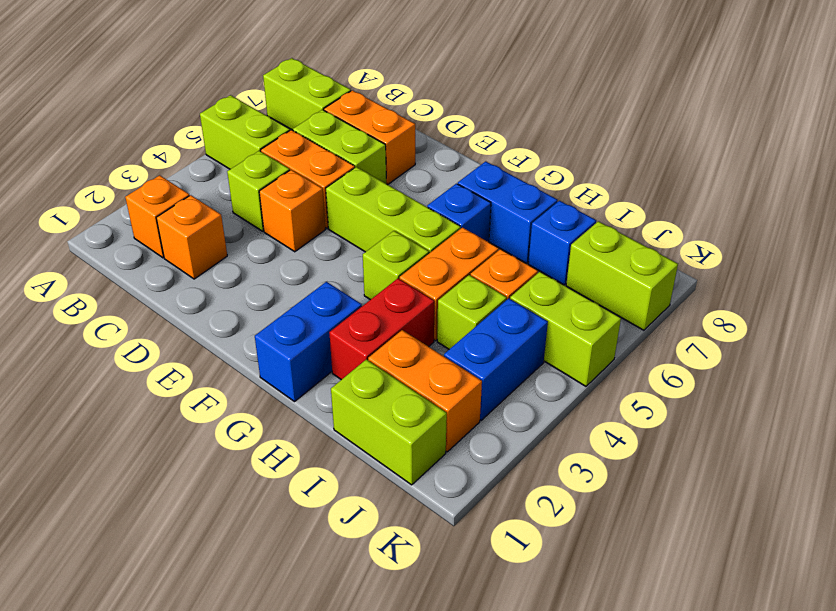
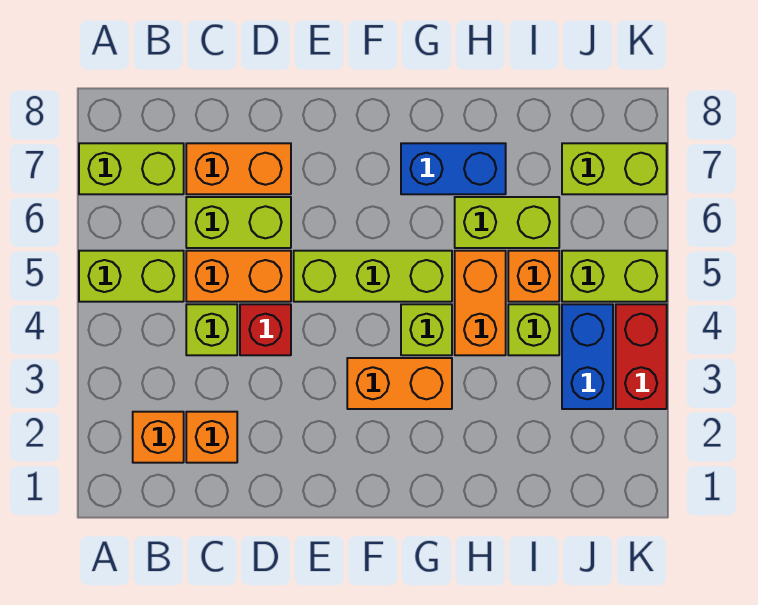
orange 1x1 brick [259,170,326,252] -> red 1x1 brick [240,304,291,355]
blue 1x2 brick [255,282,362,402] -> none
blue 1x1 brick [427,184,491,242] -> none
red 1x2 brick [329,278,434,380] -> red 1x2 brick moved to [616,304,667,409]
lime 1x2 brick [331,359,447,485] -> lime 1x2 brick moved to [455,197,559,248]
orange 1x2 brick [368,330,482,452] -> orange 1x2 brick moved to [347,358,452,409]
blue 1x1 brick [528,201,596,285] -> none

